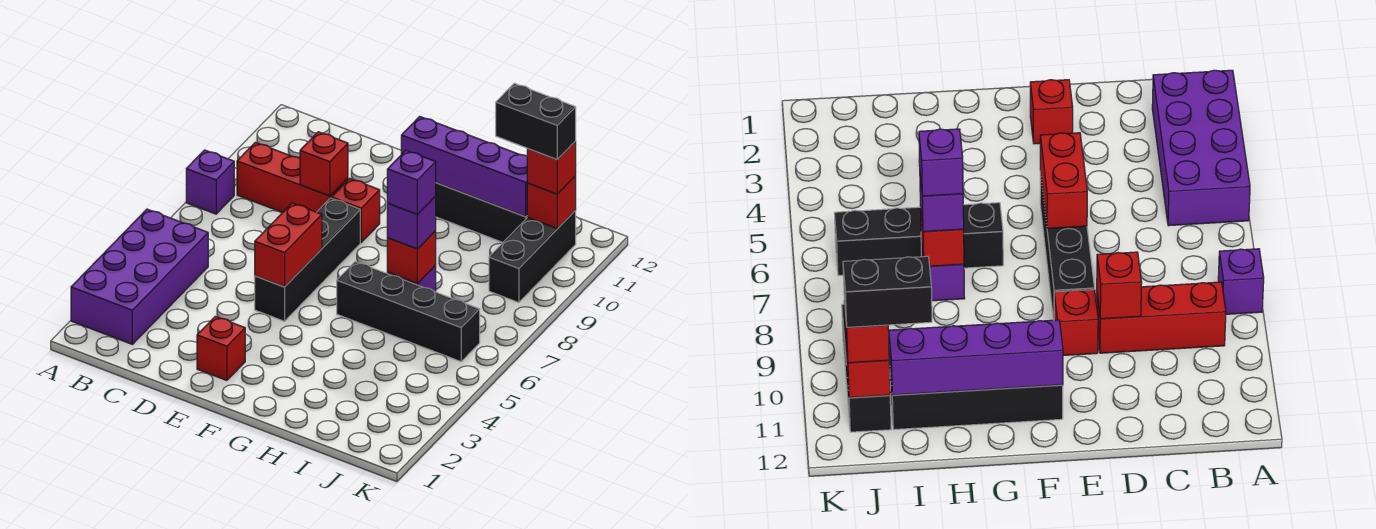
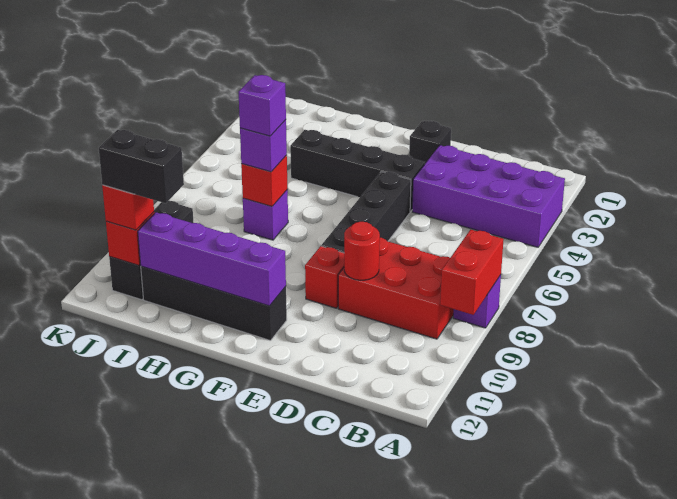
purple 2x4 brick [71,209,208,344] -> purple 2x4 brick turned to [412,145,565,247]
red 1x3 brick [237,142,348,213] -> red 2x3 brick [338,238,454,339]
red 1x1 brick [300,132,348,196] -> red 1x1 round brick [344,222,380,280]
red 1x1 brick [197,316,245,380] -> black 1x1 brick [409,121,451,163]
red 1x2 brick [255,203,322,287] -> red 1x2 brick moved to [440,230,504,315]
black 1x4 brick [337,262,480,362] -> black 1x4 brick moved to [290,130,425,212]

